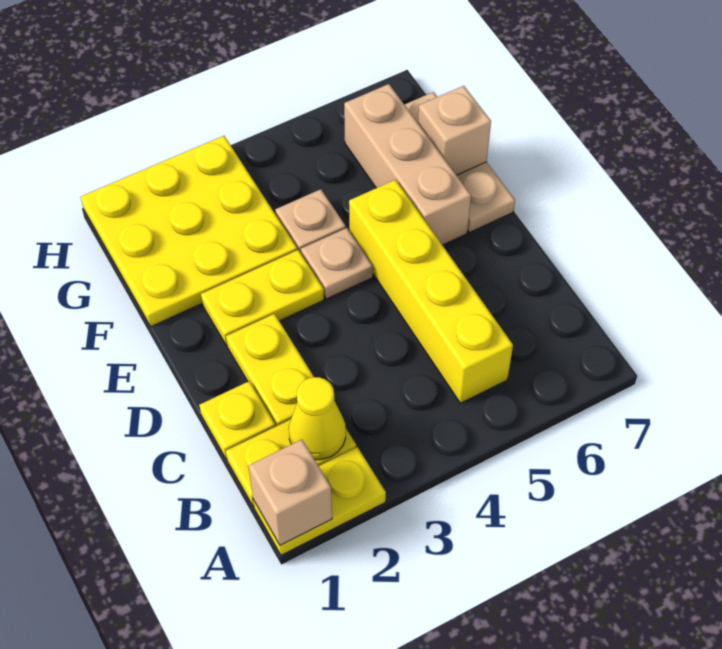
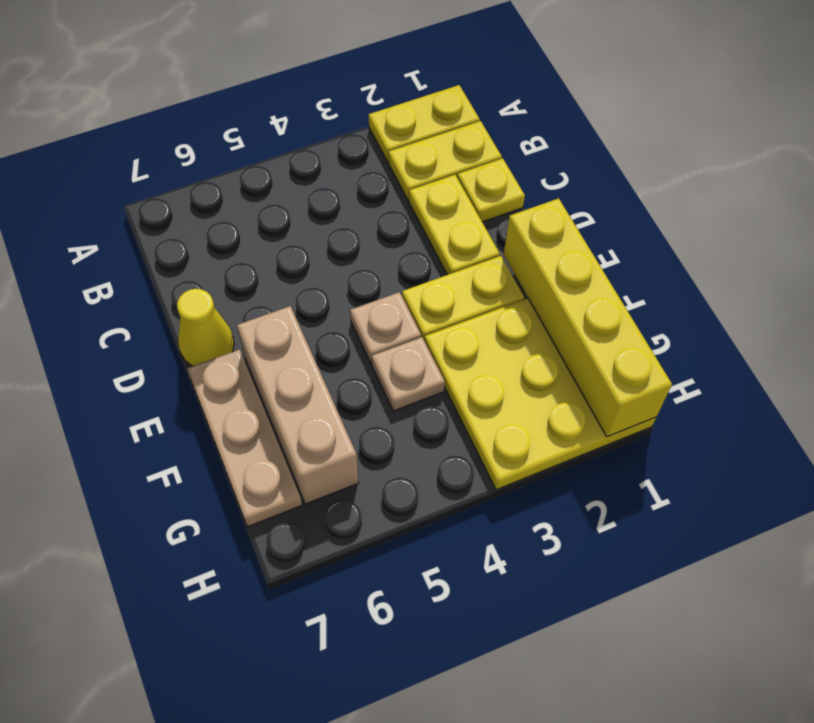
tan 1x1 brick [249,440,332,545] -> none
yellow 1x1 cone [289,377,346,460] -> yellow 1x1 cone moved to [177,289,234,366]
yellow 1x4 brick [349,180,513,403] -> yellow 1x4 brick moved to [504,198,672,437]
tan 1x1 brick [418,86,491,175] -> none

